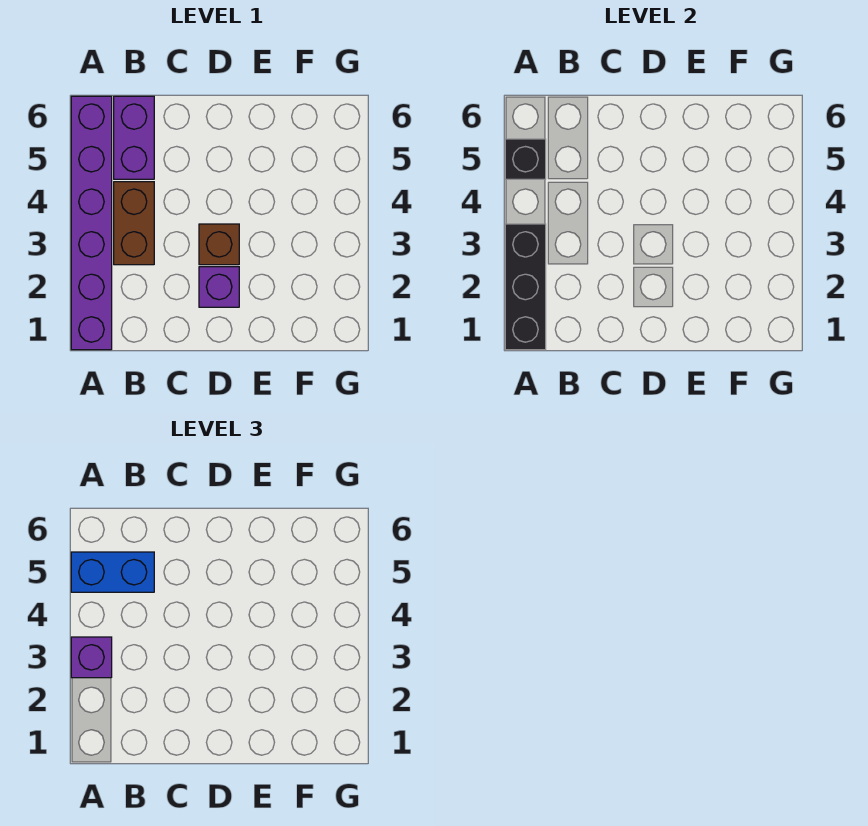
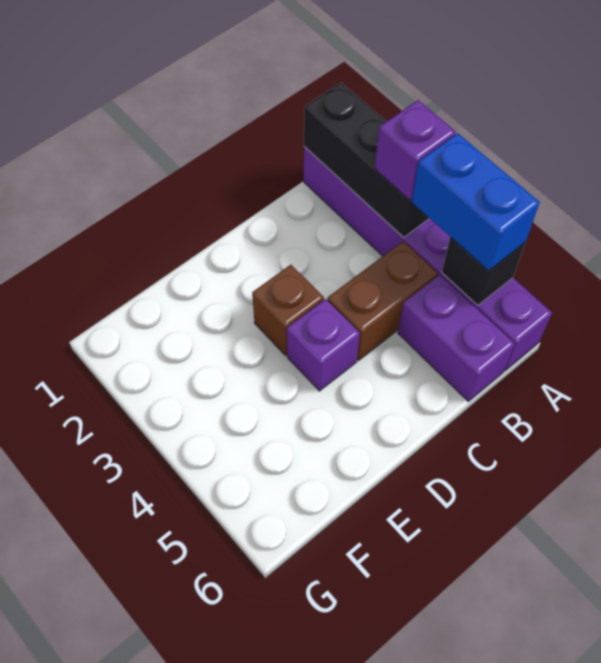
blue 1x2 brick [71,552,154,592] -> blue 1x2 brick turned to [412,133,540,271]
brown 1x2 brick [114,182,154,265] -> brown 1x2 brick turned to [327,241,438,361]
purple 1x1 brick [199,267,239,307] -> purple 1x1 brick moved to [287,299,360,391]

